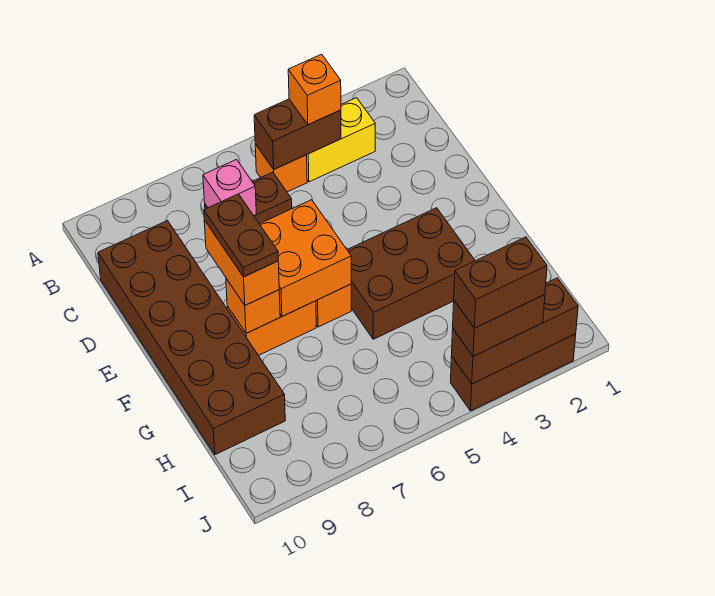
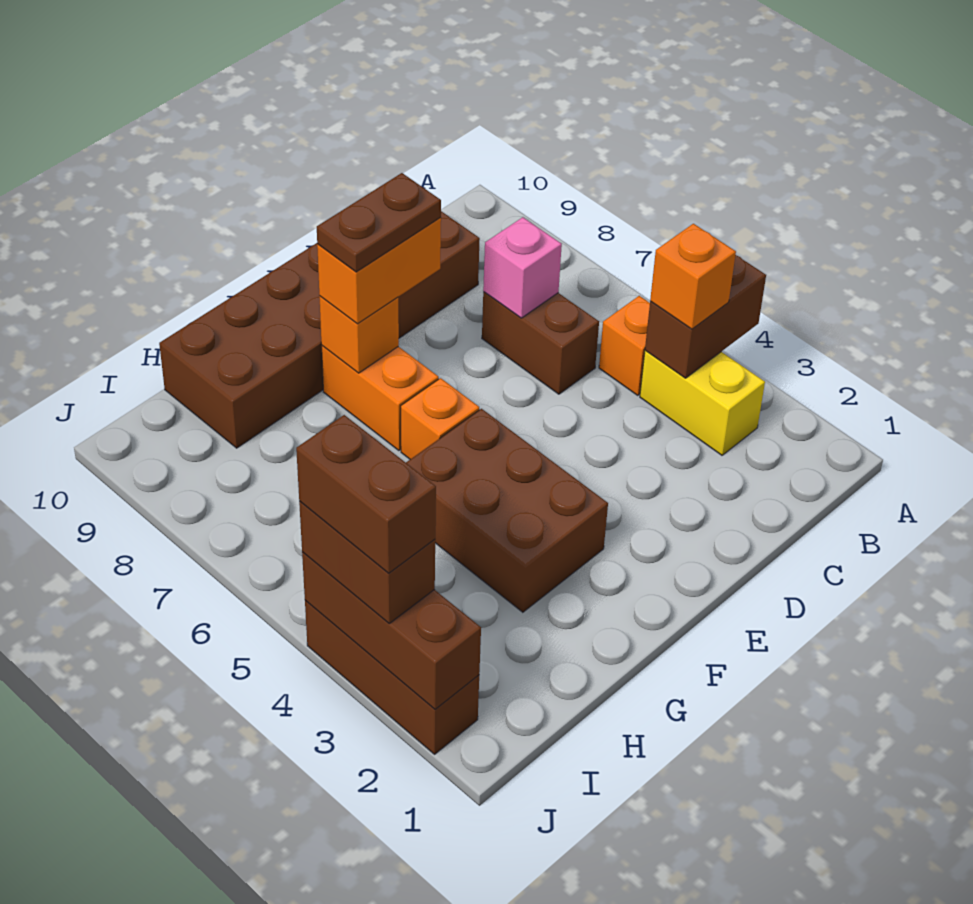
brown 1x2 brick [254,99,341,169] -> brown 1x2 brick turned to [645,255,766,378]
orange 2x2 brick [260,200,351,316] -> none

